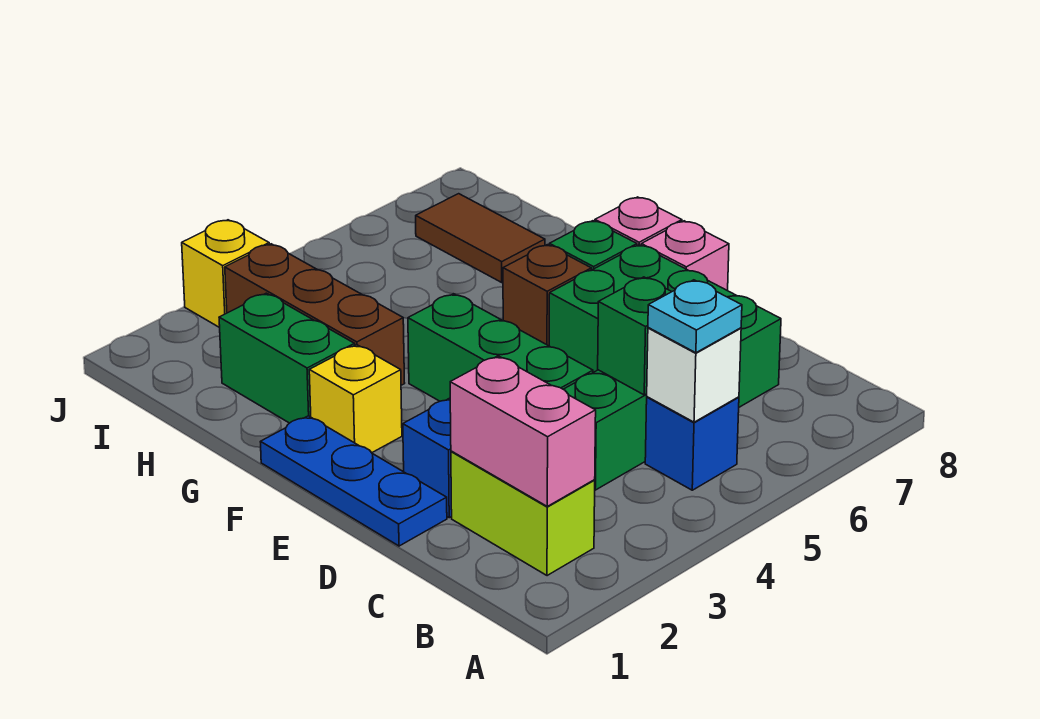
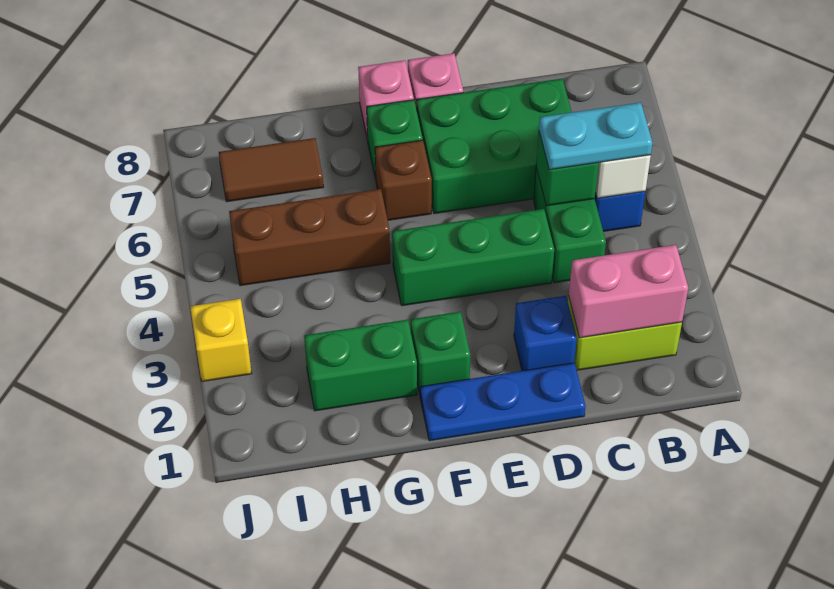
cyan 1x1 plate [648,280,742,353] -> cyan 1x2 plate [539,103,652,170]
yellow 1x1 brick [309,345,402,453] -> green 1x1 brick [411,312,470,394]
brown 1x3 brick [225,244,405,385] -> brown 1x3 brick moved to [229,189,390,286]

